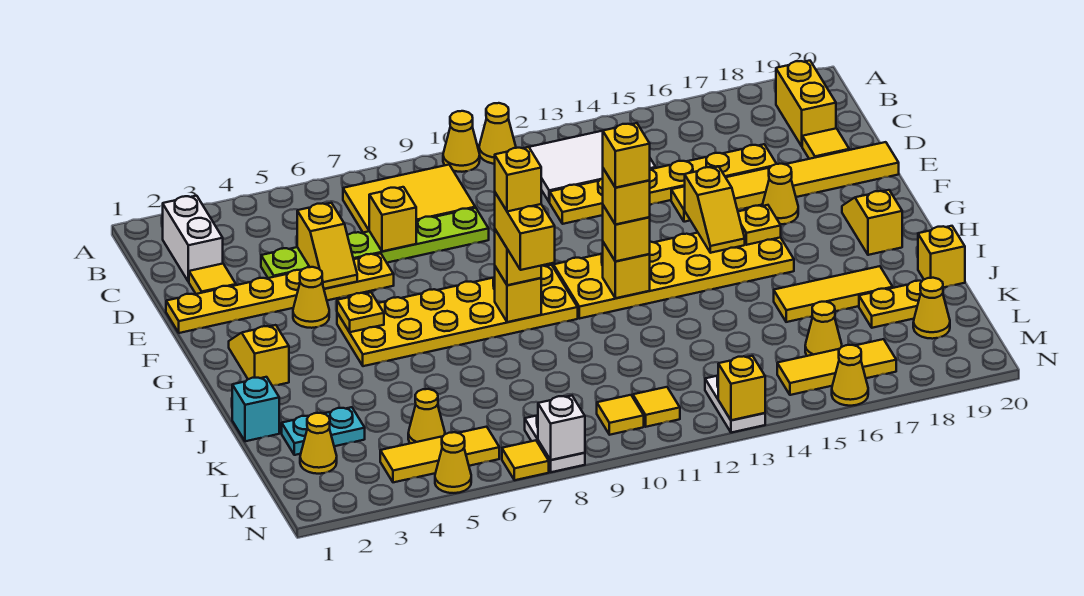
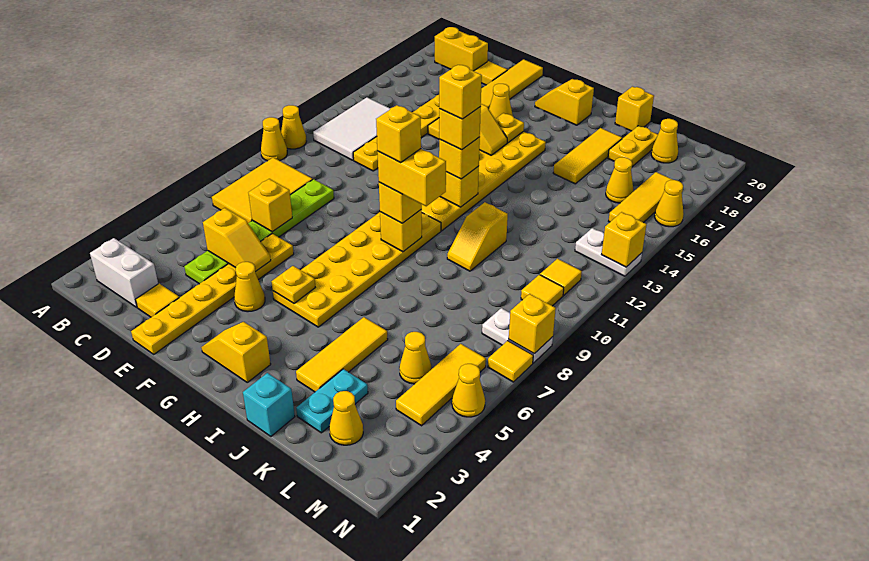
none -> yellow 1x3 tile [296,317,388,392]
none -> yellow 1x2 slope [447,202,508,271]
white 1x1 brick [538,396,585,460] -> yellow 1x1 brick [509,294,556,354]

